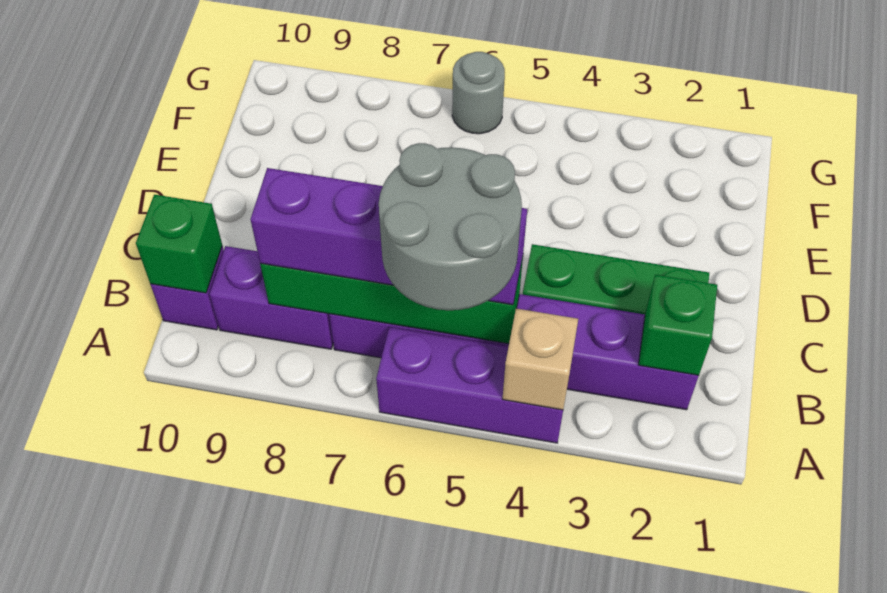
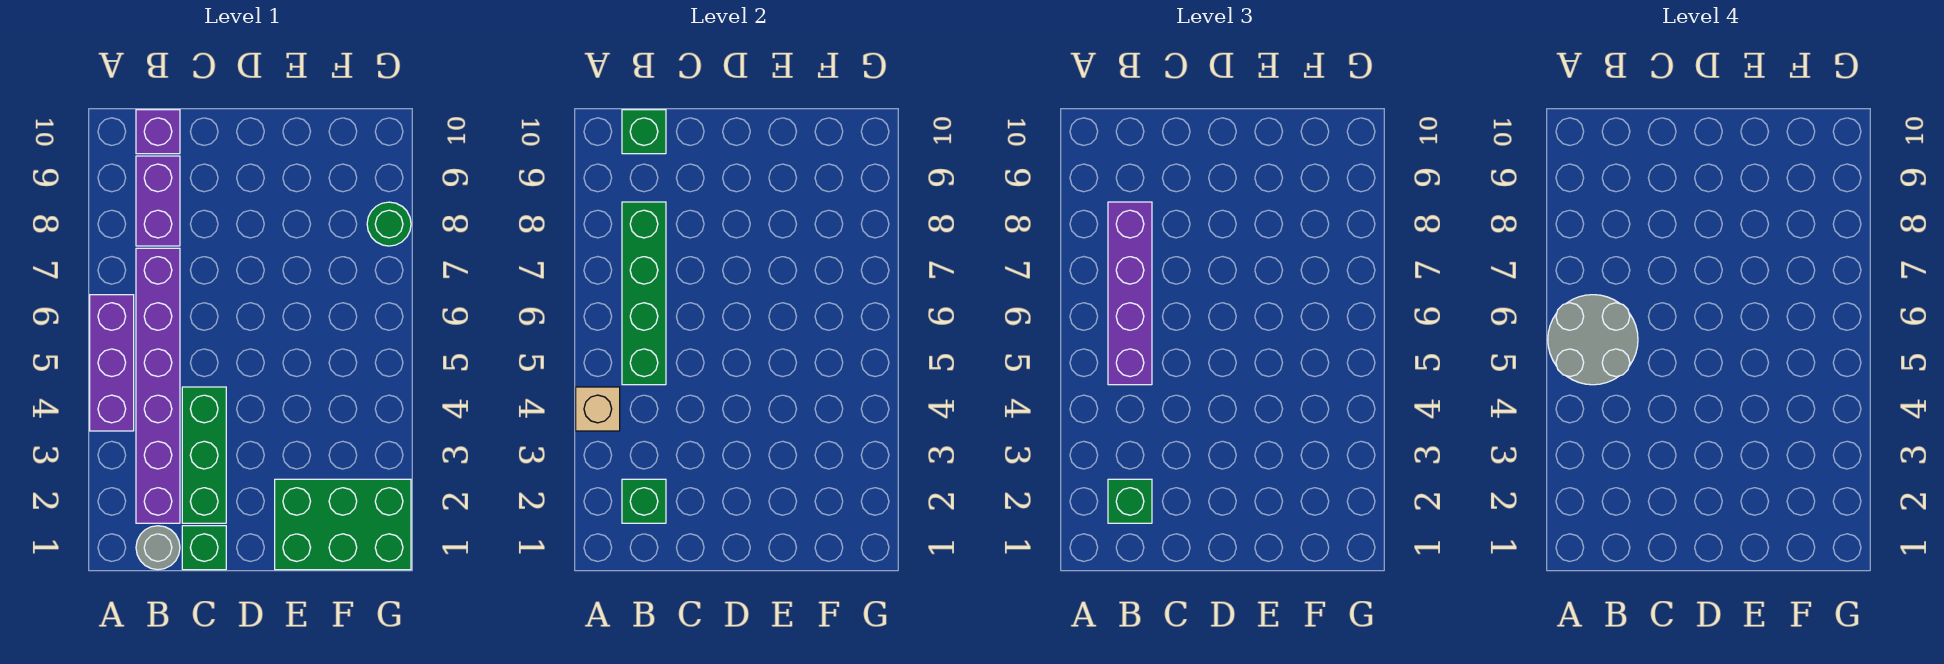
none -> green 1x1 brick [1108,479,1152,523]
none -> green 1x1 brick [182,526,226,570]
none -> green 2x3 brick [275,479,411,570]
grey 1x1 round brick [452,52,505,134] -> grey 1x1 round brick moved to [136,526,180,570]
none -> green 1x1 round brick [367,202,411,246]

